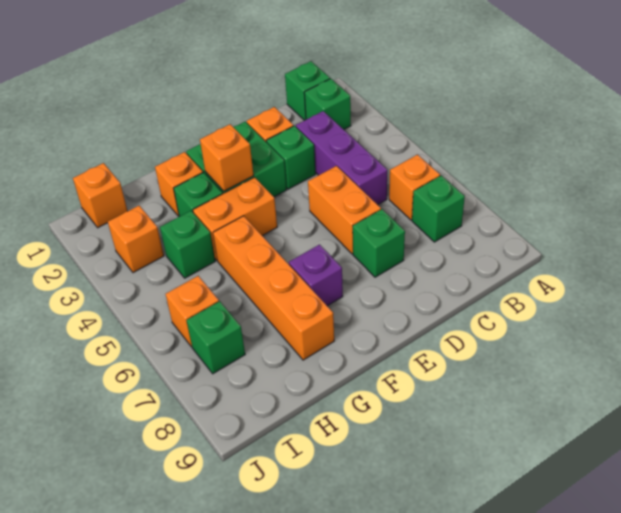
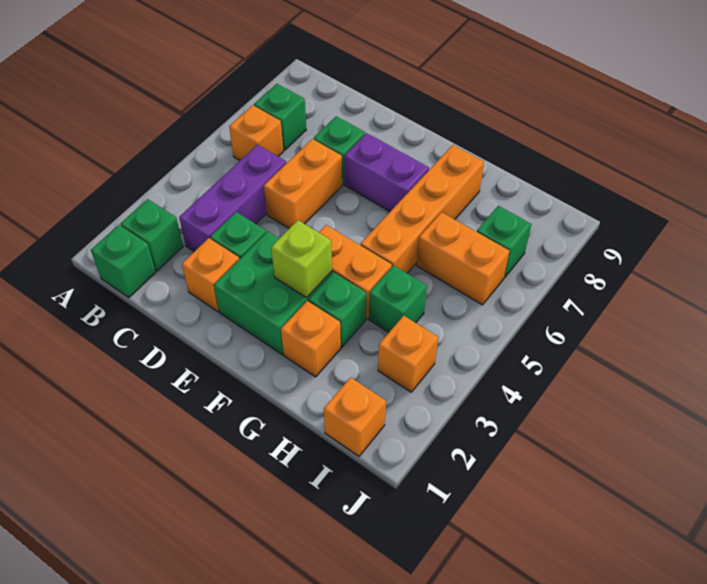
orange 1x1 brick [200,124,254,191] -> lime 1x1 brick [271,220,332,298]
purple 1x1 brick [289,245,343,306] -> purple 1x2 brick [344,133,429,211]
orange 1x1 brick [166,276,219,347] -> orange 1x2 brick [417,212,510,305]

